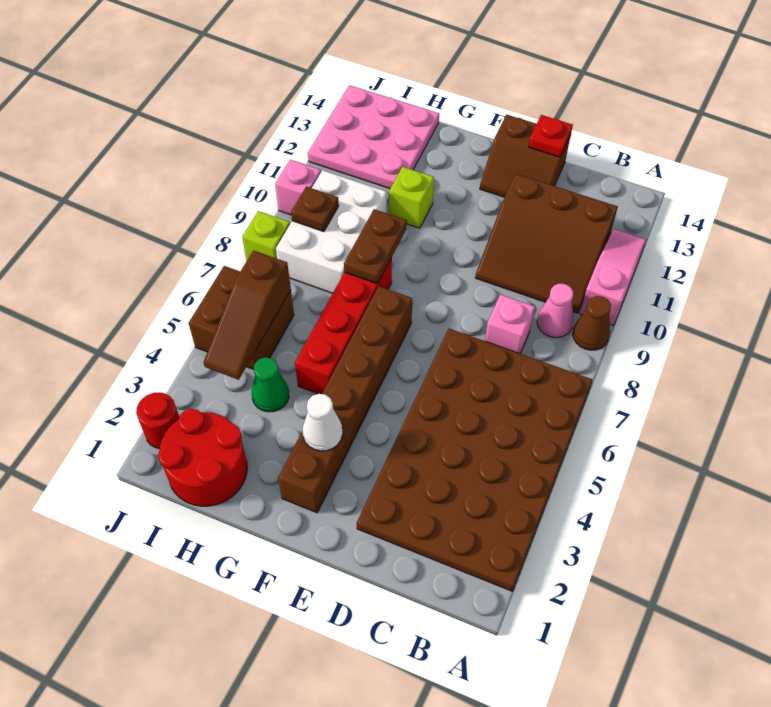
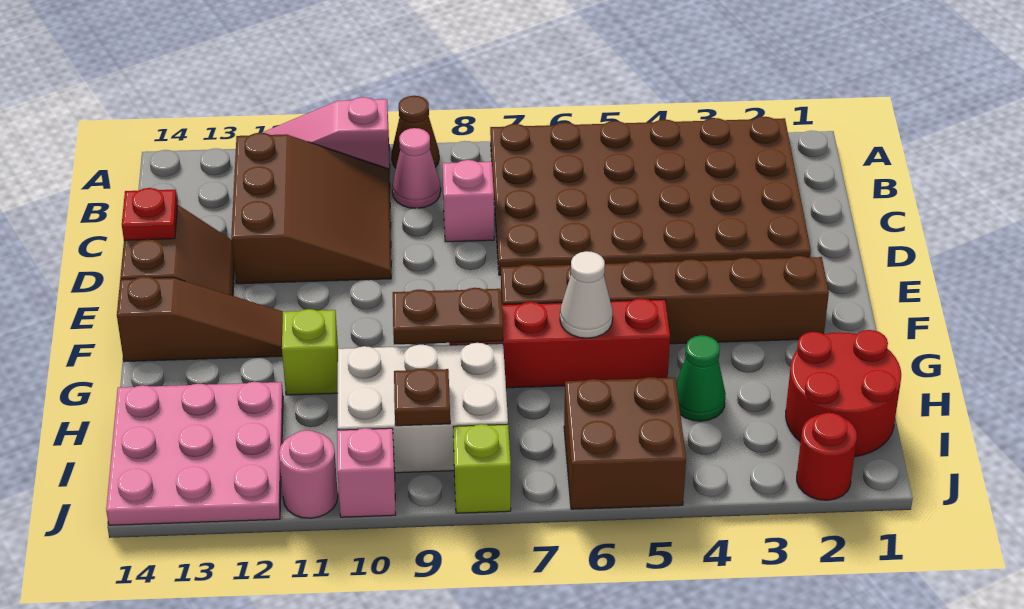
white 1x1 cone [303,394,343,451] -> white 1x1 cone moved to [560,251,613,338]
brown 1x3 slope [204,251,291,380] -> brown 1x3 slope moved to [117,277,283,362]
none -> pink 1x1 round brick [279,430,338,518]

